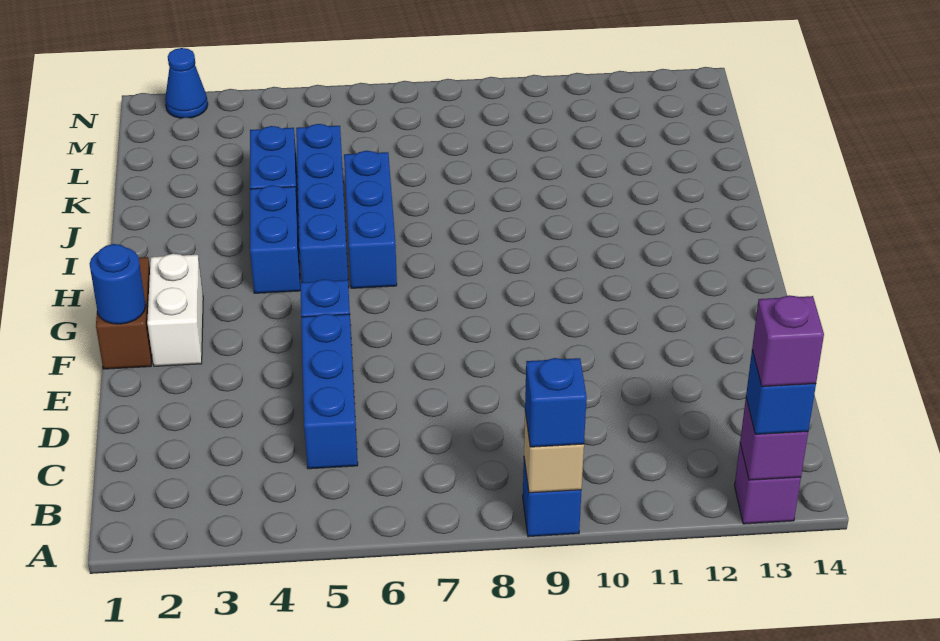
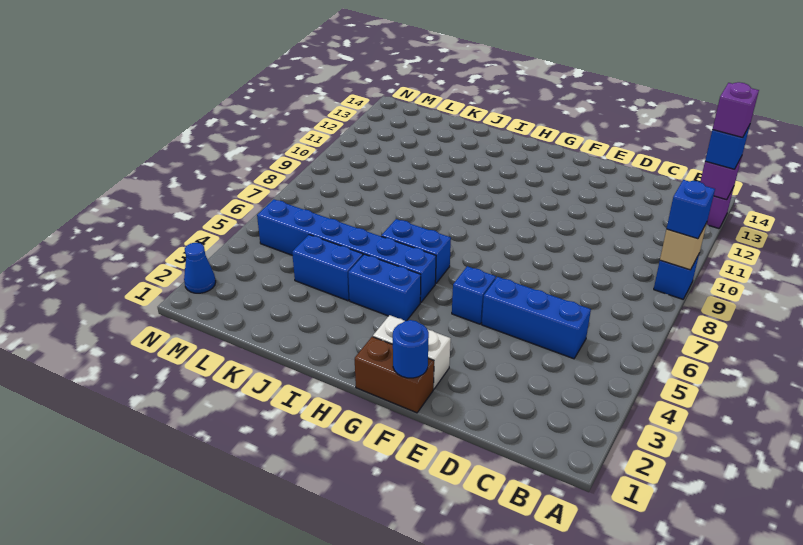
blue 1x4 brick [296,124,349,288] -> blue 1x6 brick [257,199,436,302]
blue 1x3 brick [344,151,397,288] -> blue 1x2 brick [381,219,451,284]

